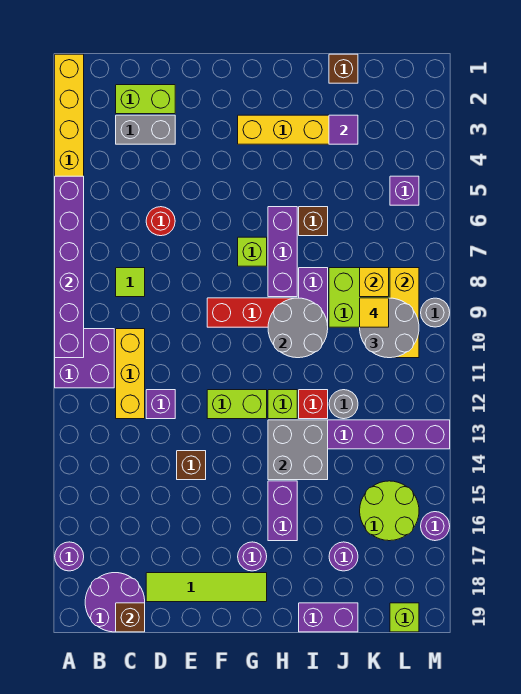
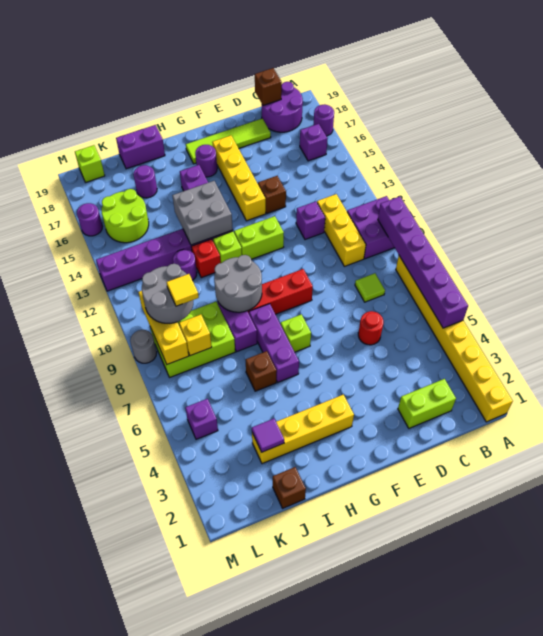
none -> purple 1x1 brick [300,124,328,161]
grey 1x2 brick [116,115,175,144] -> none
none -> yellow 1x4 brick [212,135,266,221]
grey 1x1 round brick [329,390,358,419] -> purple 1x1 round brick [173,249,197,280]

